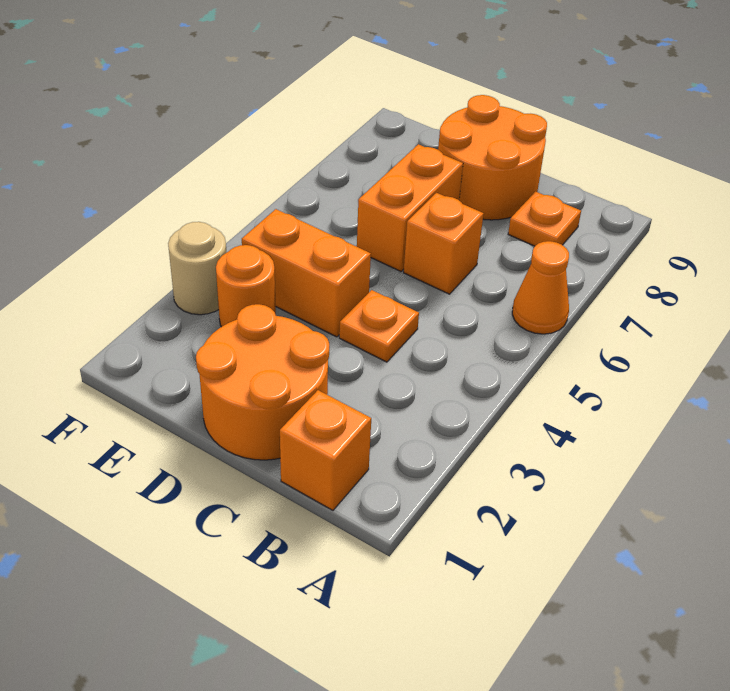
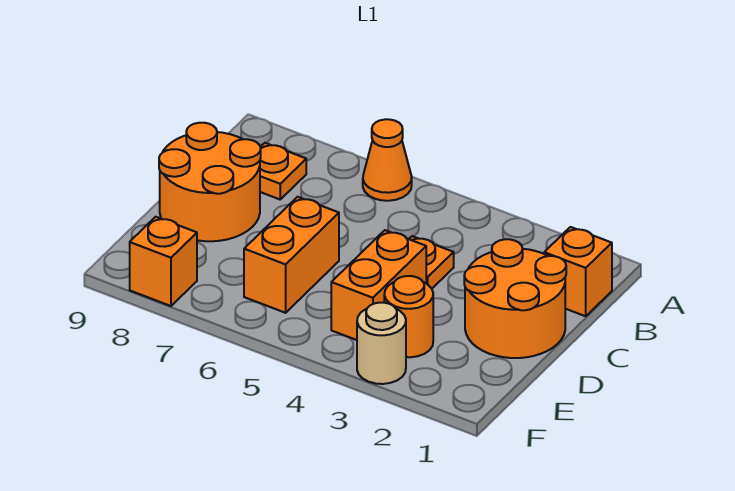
orange 1x1 brick [404,193,484,294] -> orange 1x1 brick moved to [130,217,197,306]
orange 1x2 brick [357,144,463,271] -> orange 1x2 brick turned to [244,197,339,313]

